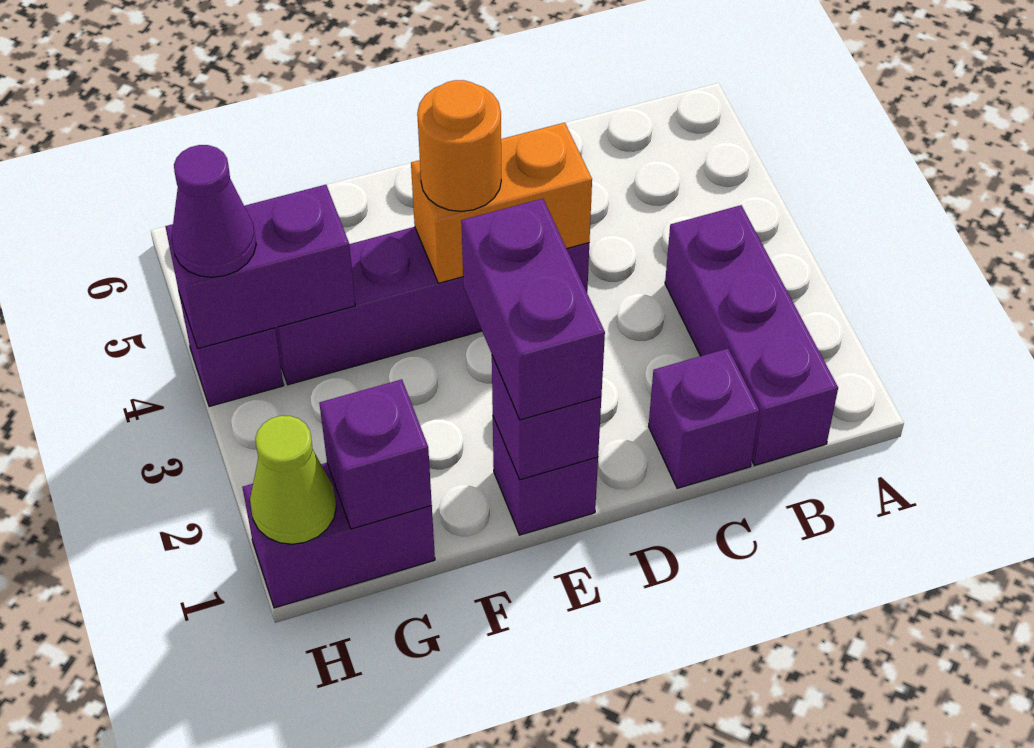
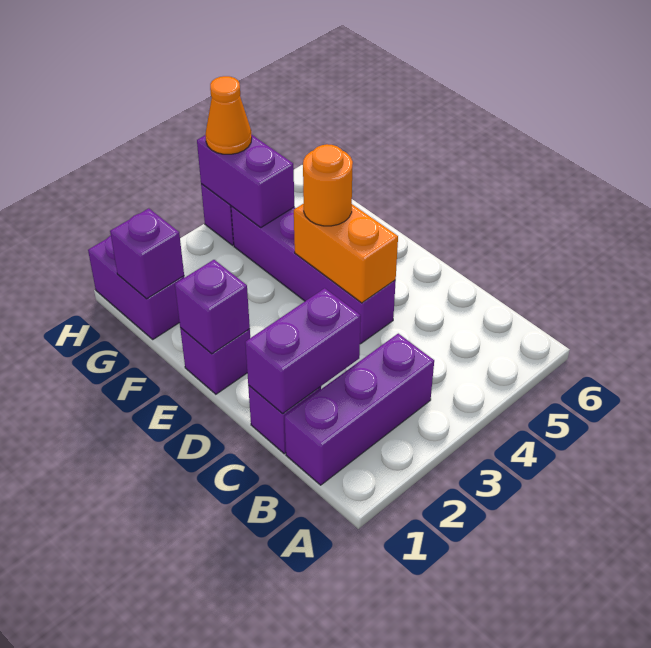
purple 1x2 brick [461,199,605,420] -> purple 1x2 brick moved to [245,288,361,414]
lime 1x1 cone [250,416,336,544] -> none
purple 1x1 cone [172,145,256,277] -> orange 1x1 cone [205,76,252,154]

